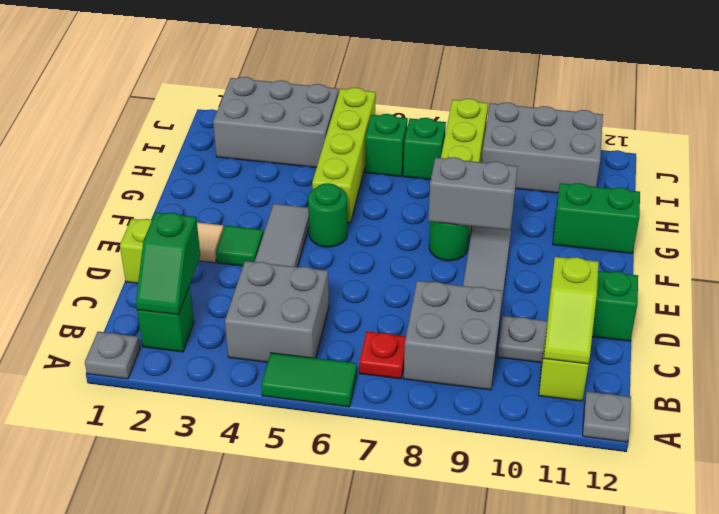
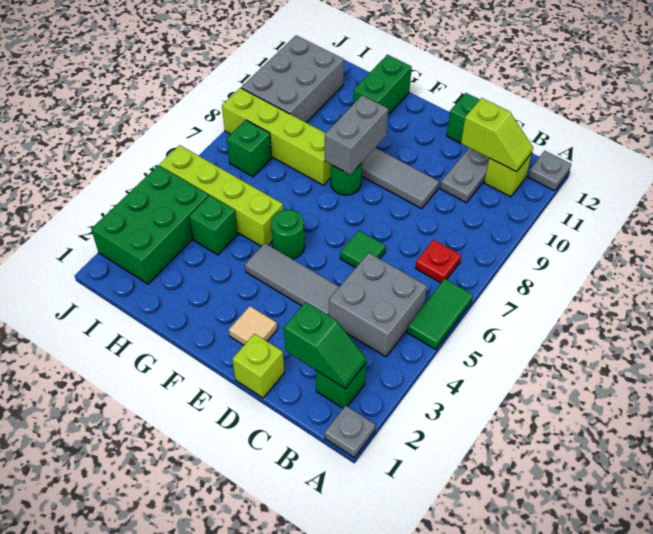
grey 2x2 brick [404,281,503,390] -> none
green 1x1 tile [216,226,263,266] -> green 1x1 tile moved to [340,231,385,268]
grey 2x3 brick [213,77,339,168] -> green 2x3 brick [91,165,209,284]
green 1x1 brick [365,114,408,176] -> green 1x1 brick moved to [189,195,238,255]

